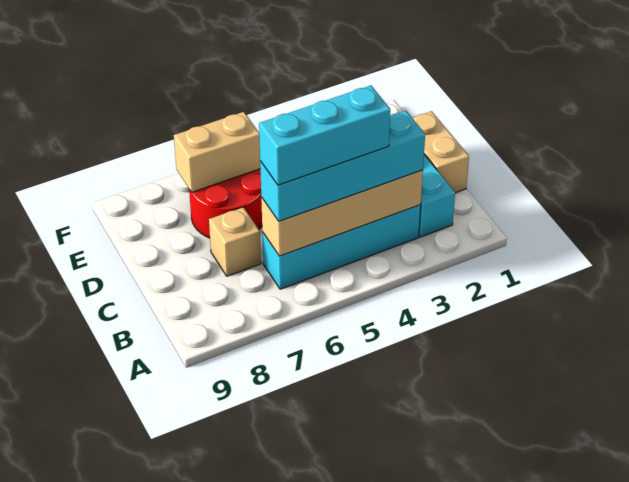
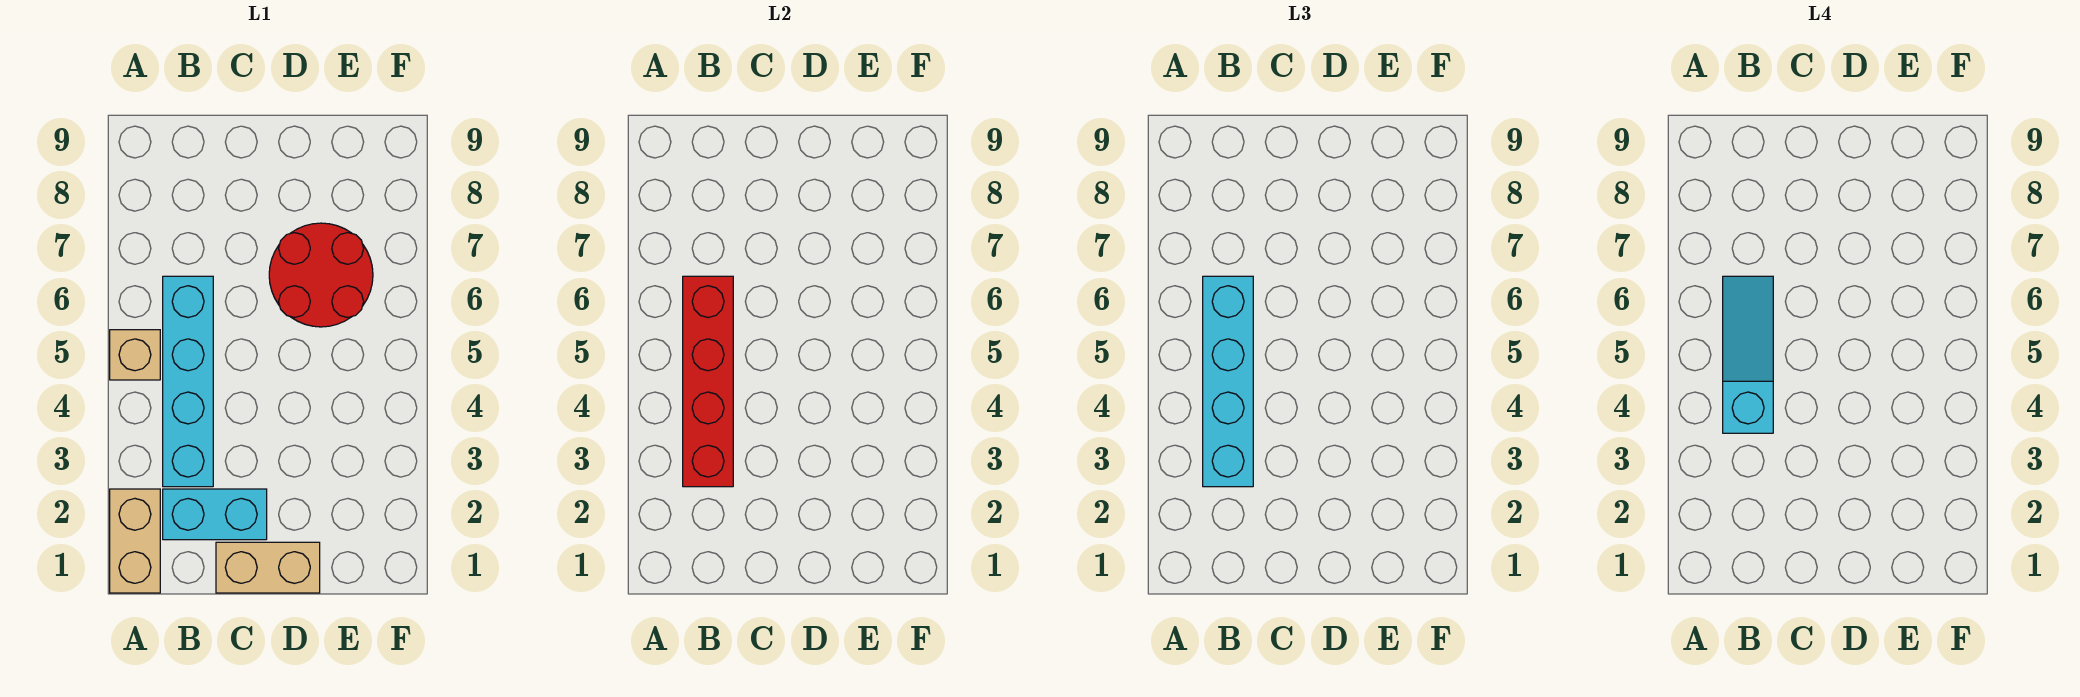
tan 1x4 brick [261,170,423,256] -> red 1x4 brick [683,276,733,487]
cyan 1x3 brick [259,85,390,185] -> cyan 1x3 slope [1723,276,1773,433]
tan 1x1 brick [209,207,261,276] -> tan 1x1 brick moved to [110,330,160,380]
tan 1x2 brick [174,112,260,192] -> tan 1x2 brick moved to [110,489,160,593]

